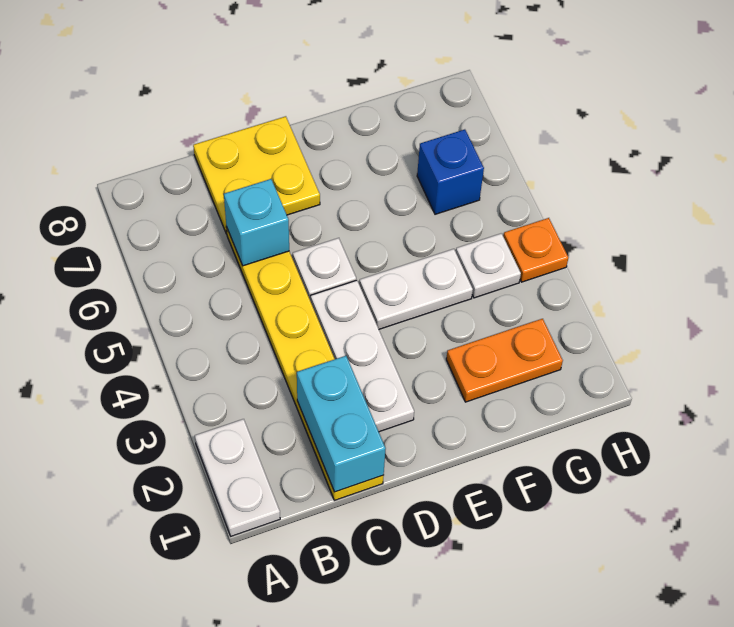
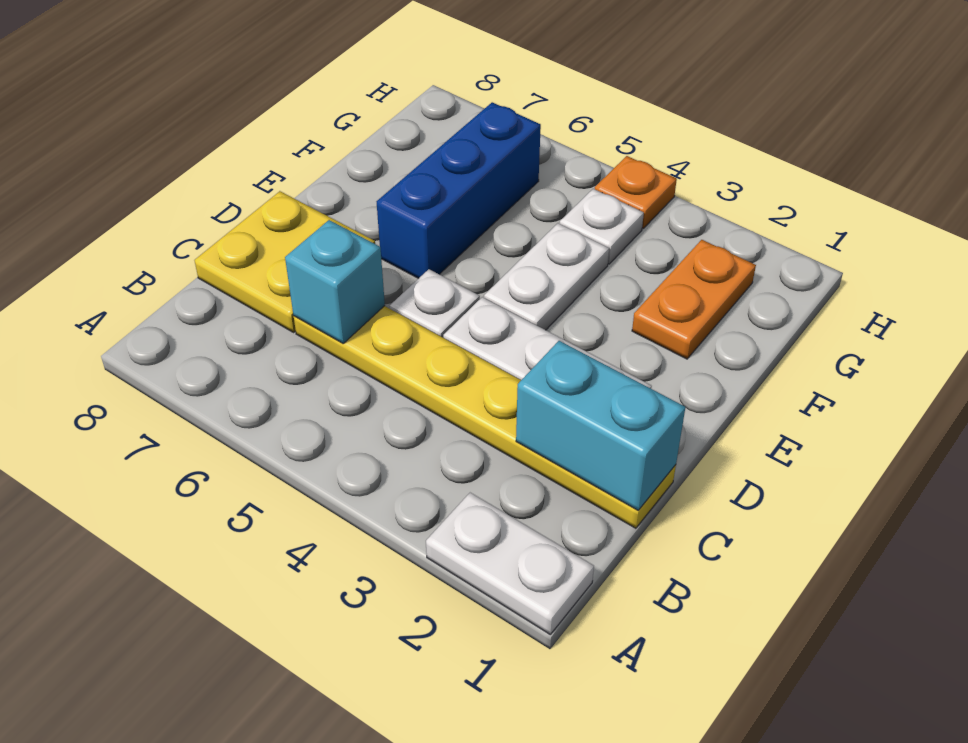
blue 1x1 brick [417,129,484,214] -> blue 1x3 brick [377,102,541,278]

